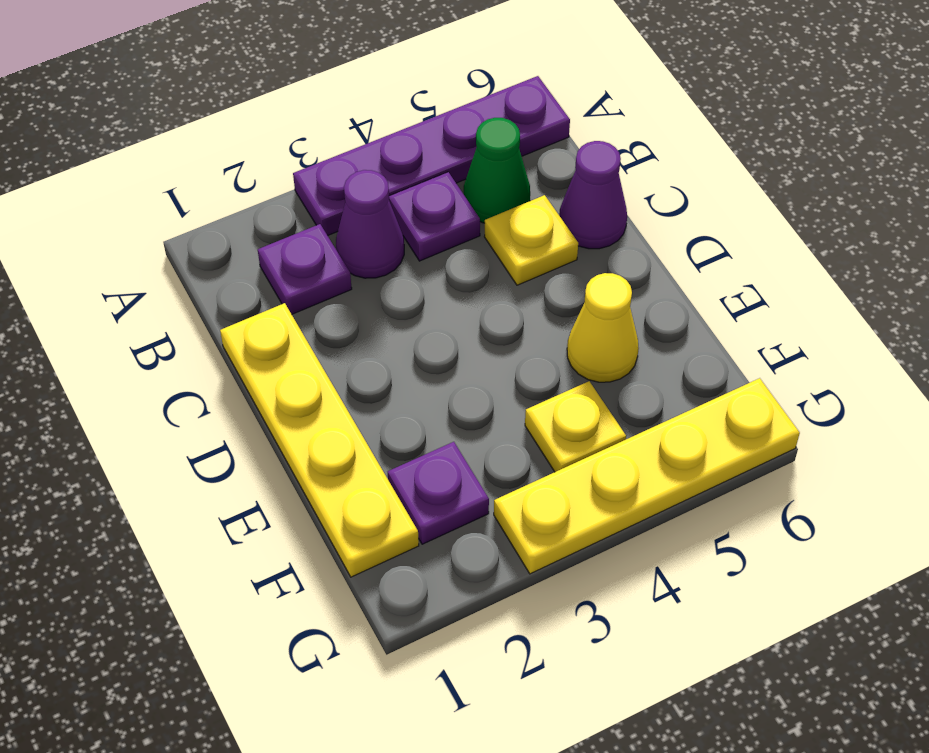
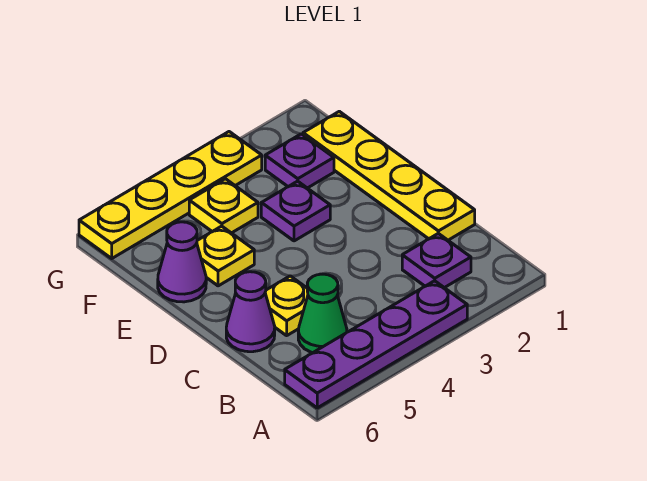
purple 1x1 cone [336,170,404,278] -> purple 1x1 cone moved to [158,222,206,302]
purple 1x1 plate [389,172,480,261] -> purple 1x1 plate moved to [261,181,330,241]
yellow 1x1 cone [567,273,639,382] -> yellow 1x1 plate [197,226,254,286]

